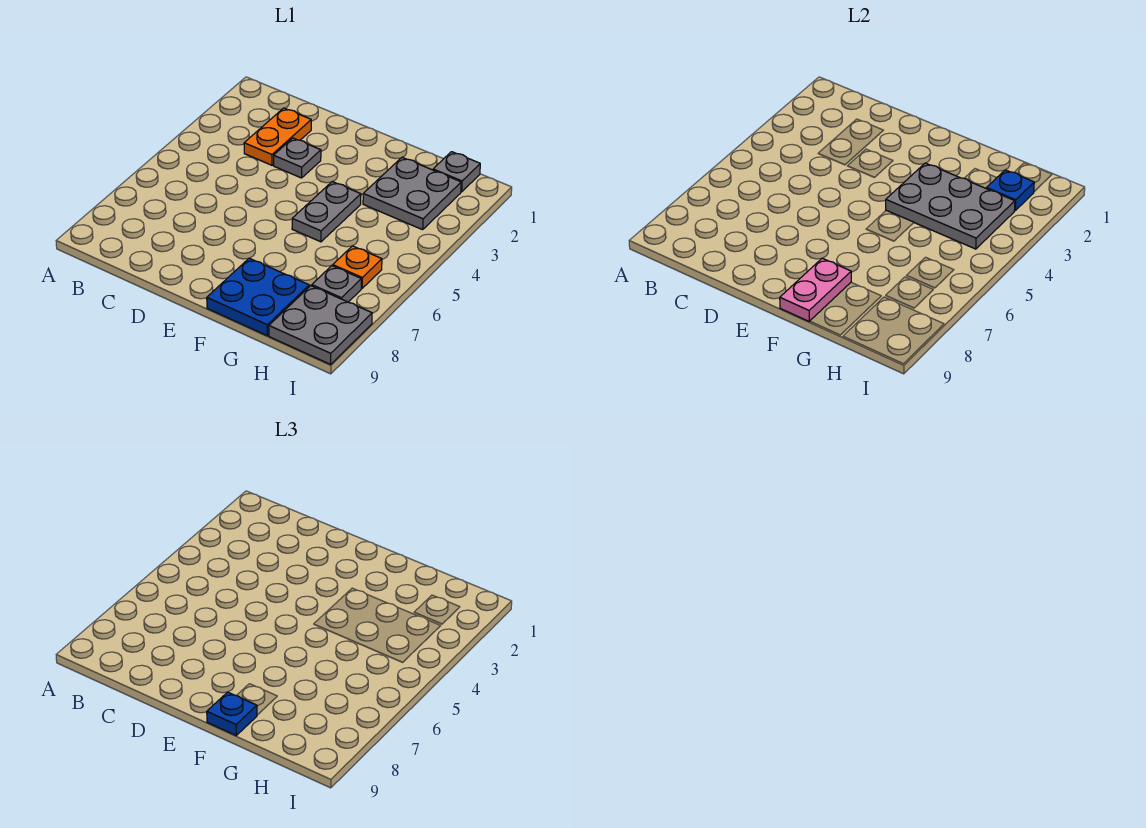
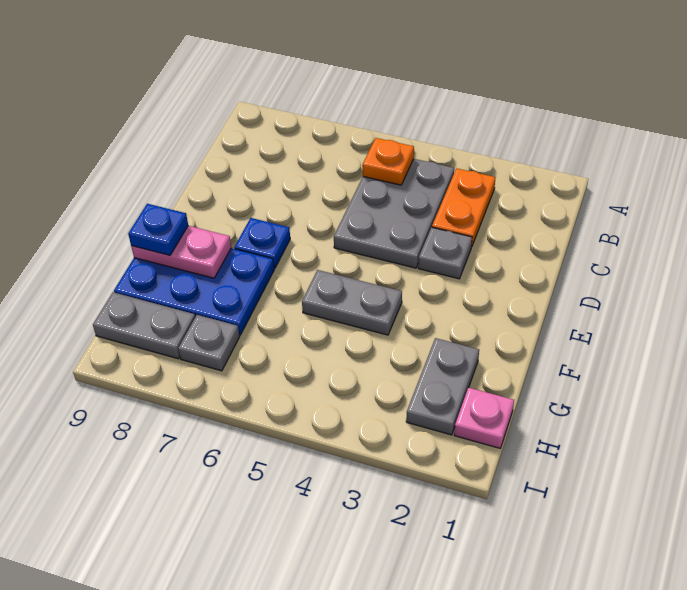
orange 1x2 plate [244,108,311,165] -> orange 1x2 plate turned to [432,168,496,247]
grey 2x3 plate [886,163,1015,249] -> grey 2x3 plate moved to [334,159,454,268]
blue 2x2 plate [207,258,309,336] -> blue 2x3 plate [114,248,274,335]
grey 2x2 plate [363,157,461,230] -> grey 1x2 plate [406,338,479,435]
grey 1x1 plate [433,152,480,192] -> pink 1x1 plate [454,388,514,448]
blue 1x1 plate [987,170,1034,210] -> blue 1x1 plate moved to [234,218,290,268]
orange 1x1 plate [333,246,382,288] -> orange 1x1 plate moved to [362,138,414,185]
grey 2x2 plate [269,286,372,364] -> grey 1x2 plate [93,292,195,359]

